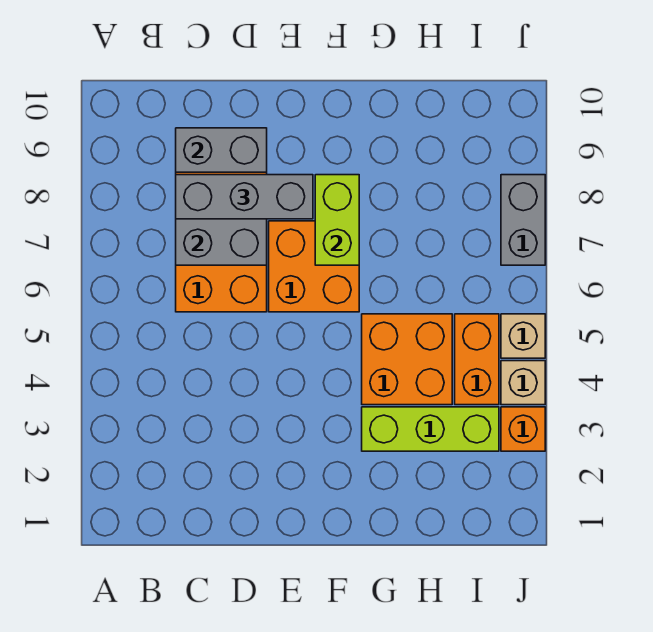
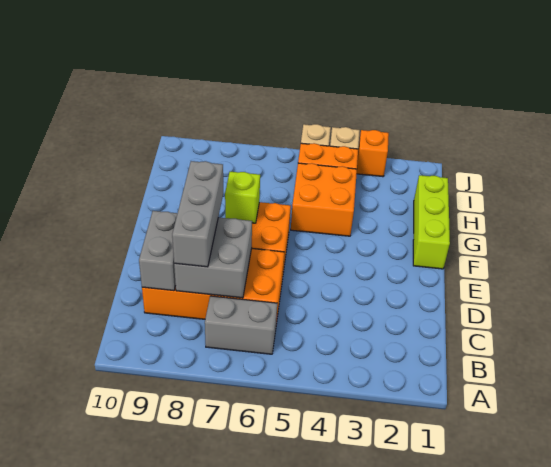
lime 1x2 brick [315,175,359,265] -> lime 1x1 brick [225,172,260,223]
lime 1x3 brick [362,407,499,451] -> lime 1x3 brick moved to [413,175,450,269]
grey 1x2 brick [501,175,545,265] -> grey 1x2 brick moved to [205,296,277,354]

